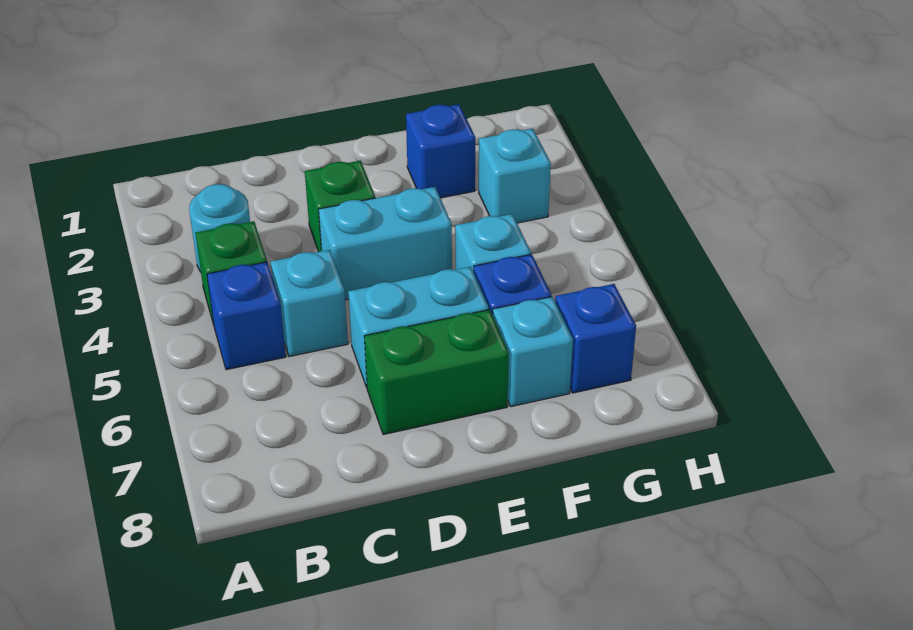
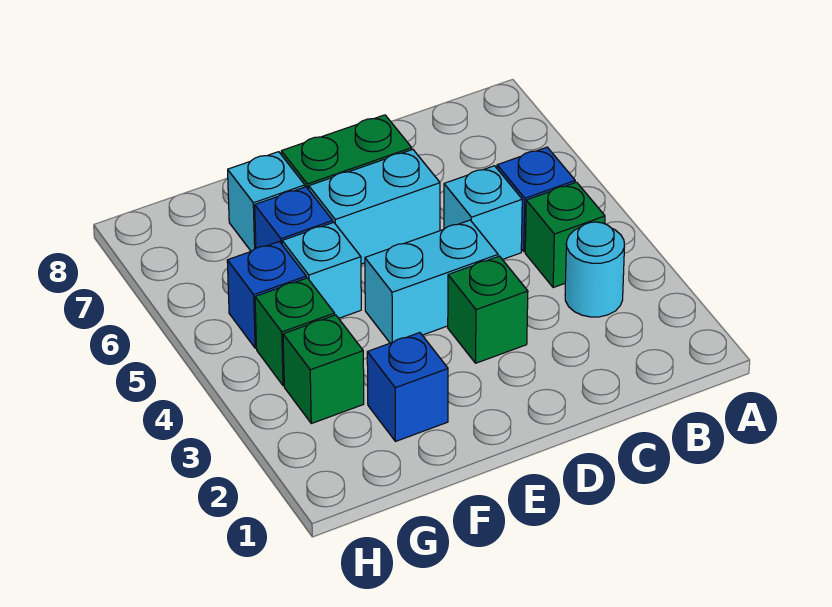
cyan 1x1 brick [479,129,551,223] -> green 1x1 brick [283,315,364,423]
none -> green 1x1 brick [255,278,335,386]
blue 1x1 brick [555,284,636,393] -> blue 1x1 brick moved to [227,242,306,348]

